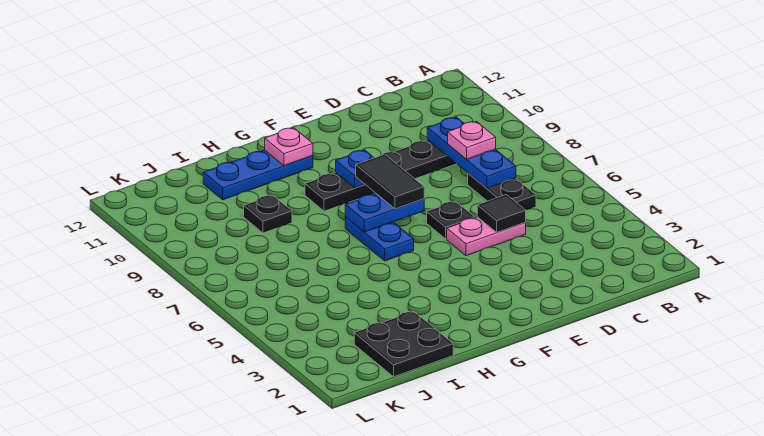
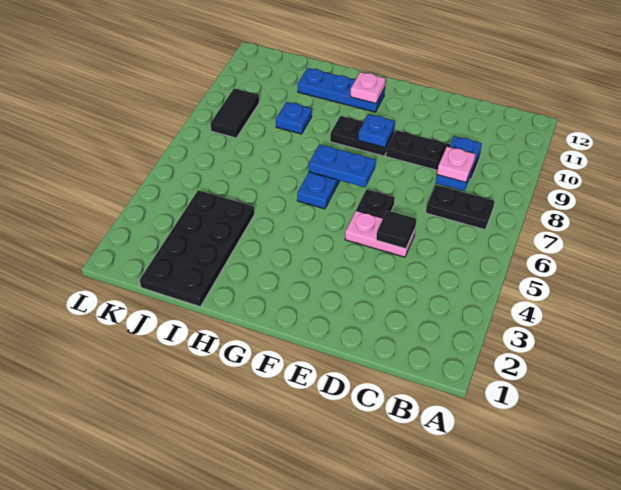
black 1x2 plate [468,173,536,210] -> black 1x2 plate turned to [426,185,495,230]
blue 1x3 plate [427,117,516,188] -> blue 1x2 plate [436,136,482,191]
black 1x2 tile [356,154,424,209] -> black 1x2 tile moved to [210,88,259,138]
black 2x2 plate [354,311,453,377] -> black 2x4 plate [140,190,254,307]
black 1x1 plate [244,195,292,233] -> blue 1x1 plate [276,102,312,134]

